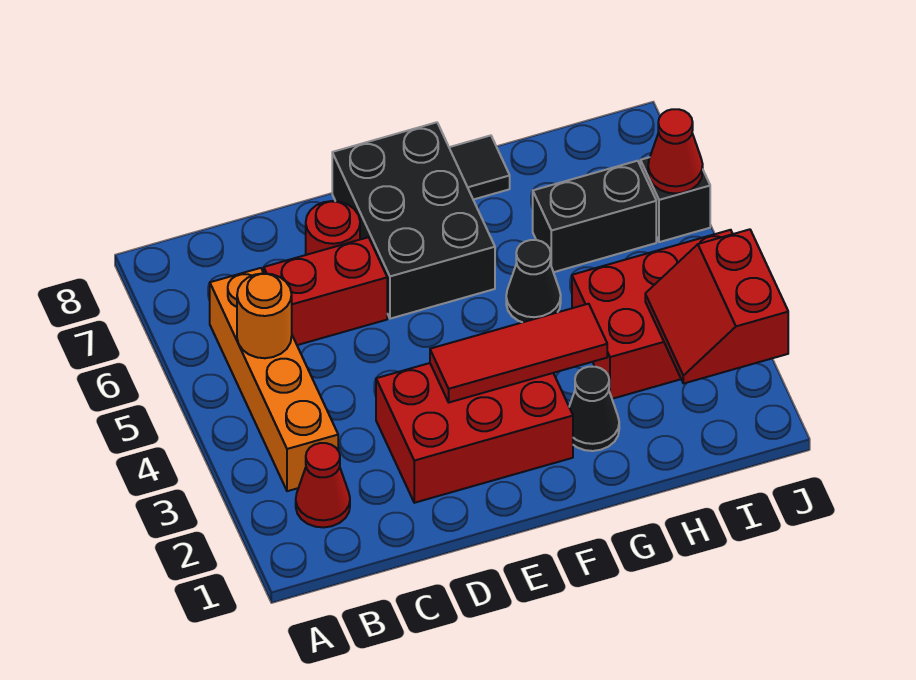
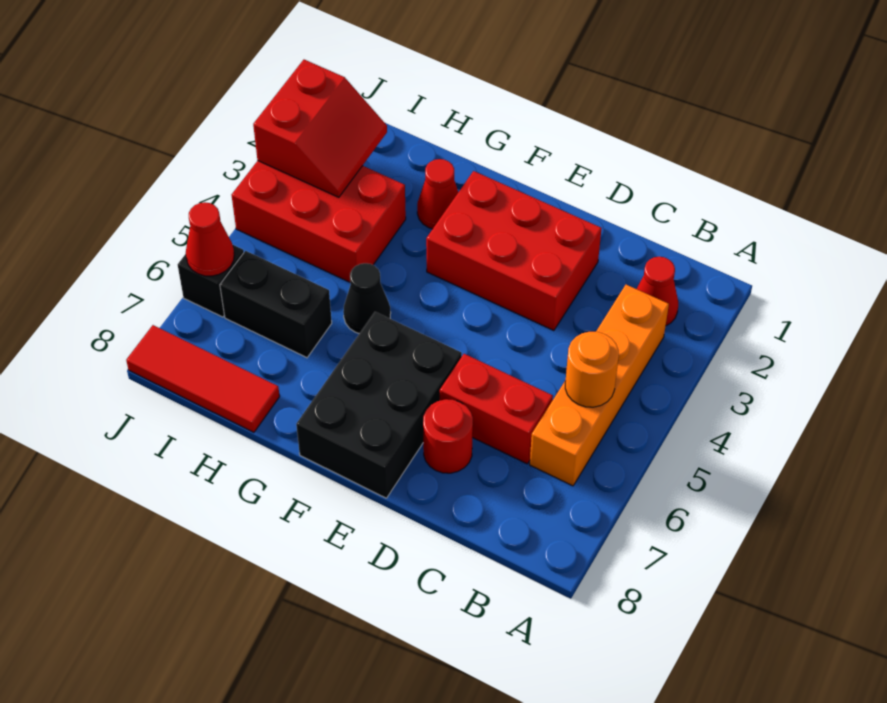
red 1x3 tile [430,304,607,402] -> red 1x3 tile moved to [126,325,280,432]
black 1x1 cone [569,367,619,451] -> red 1x1 cone [417,159,458,229]
black 1x1 tile [449,135,510,200] -> none

